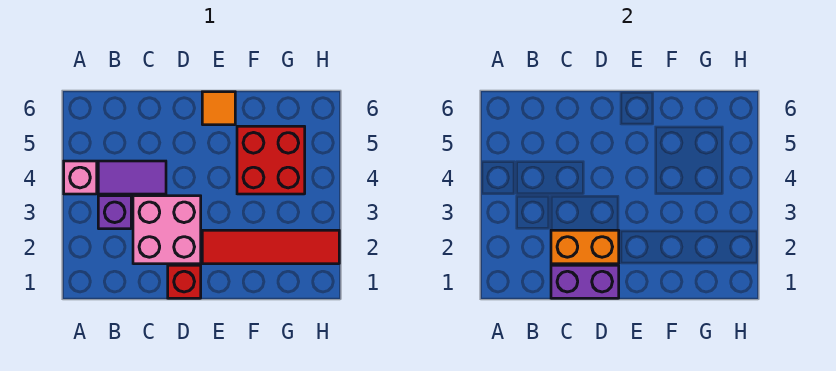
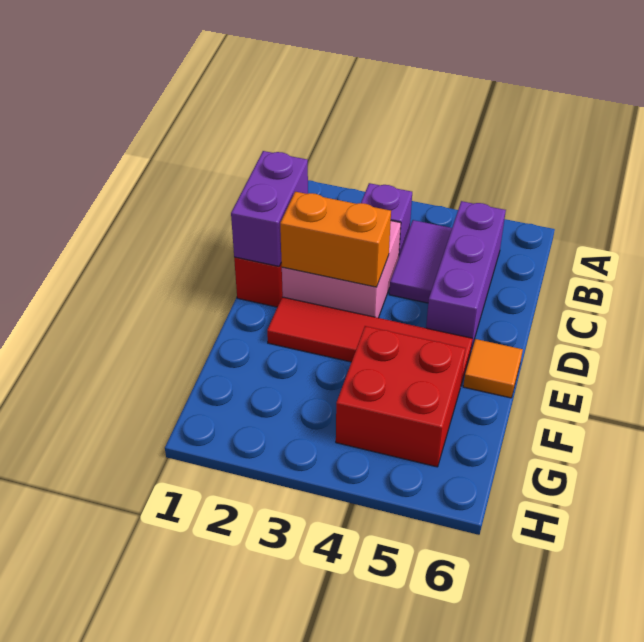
pink 1x1 brick [64,161,97,194] -> none
none -> purple 1x3 brick [426,201,506,349]
orange 1x2 brick [551,230,619,264] -> orange 1x2 brick turned to [280,192,391,287]
red 1x4 tile [202,230,339,264] -> red 1x4 tile turned to [267,297,473,384]

